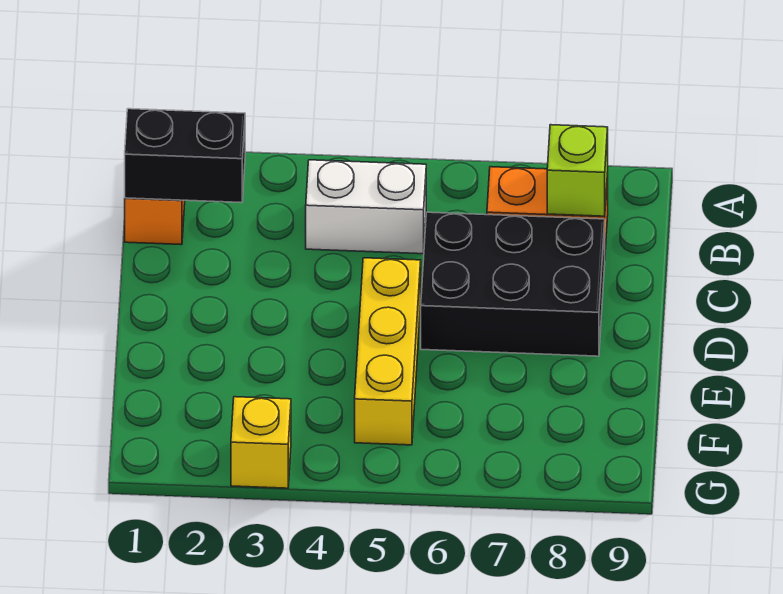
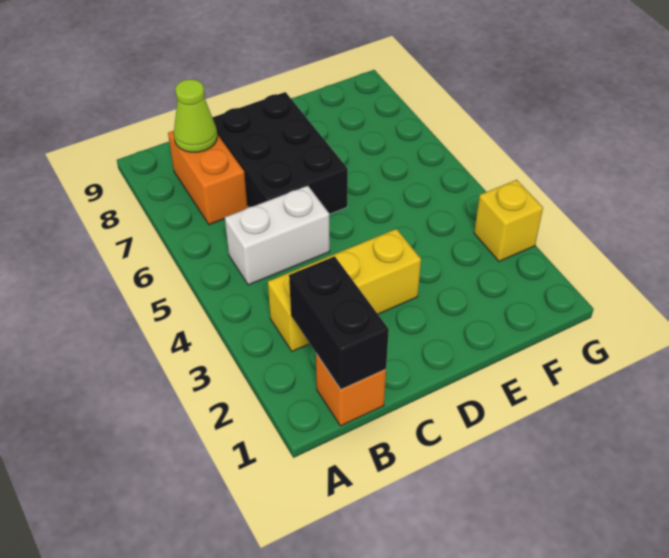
white 1x2 brick [306,160,426,254] -> white 1x2 brick turned to [225,186,330,285]
lime 1x1 brick [547,125,608,216] -> lime 1x1 cone [174,79,217,152]
yellow 1x3 brick [355,258,421,445] -> yellow 1x3 brick moved to [268,229,421,351]

